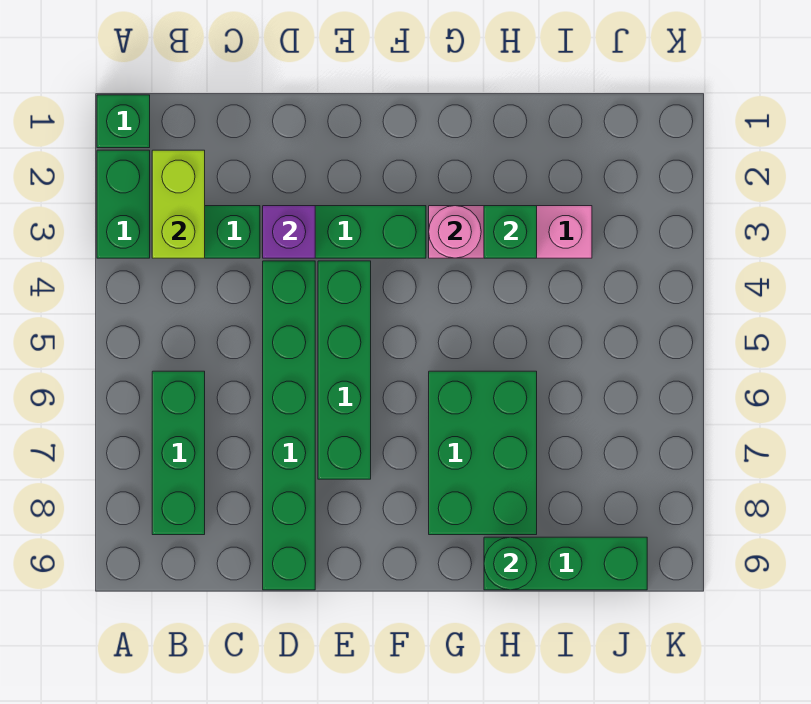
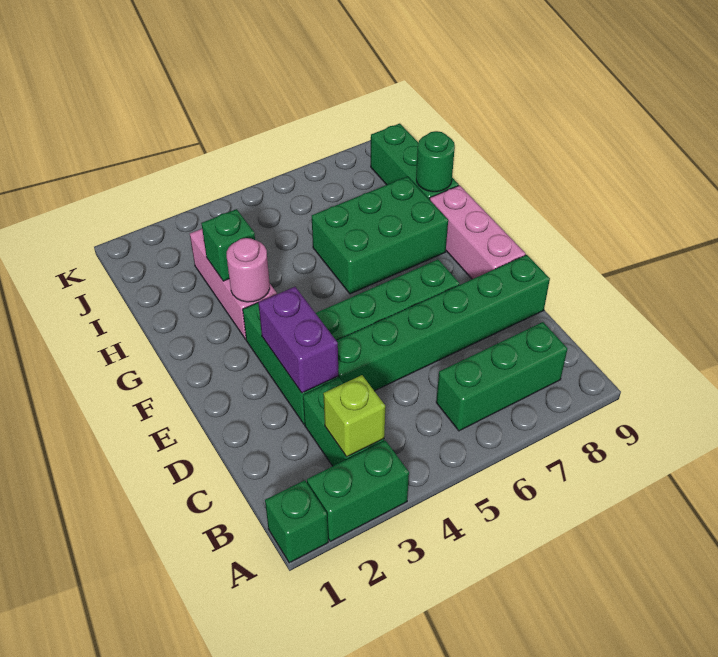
lime 1x2 brick [152,150,205,258] -> lime 1x1 brick [323,375,385,457]
purple 1x1 brick [263,206,315,258] -> purple 1x2 brick [258,287,338,393]
none -> pink 1x3 brick [430,185,526,279]

